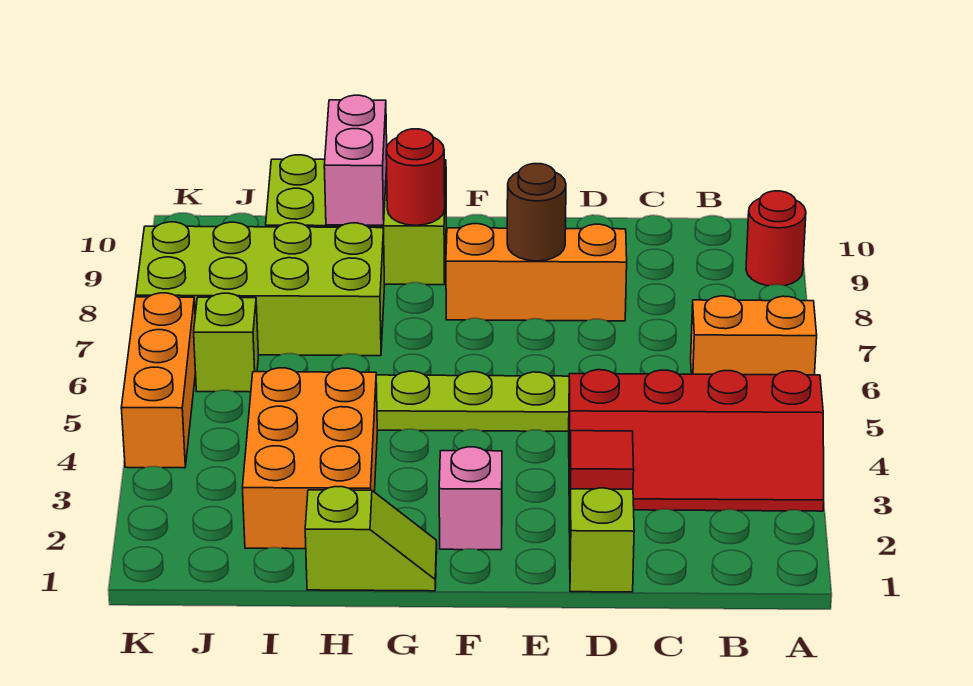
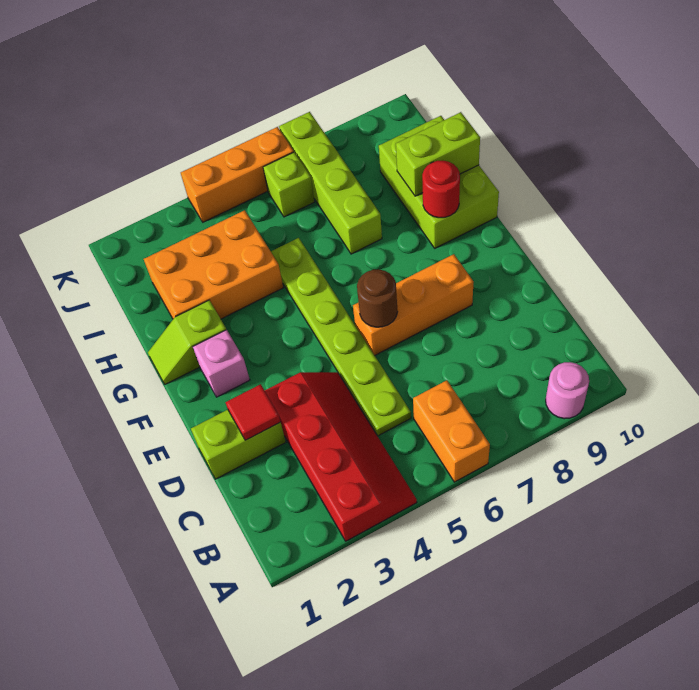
red 2x4 slope [569,370,824,511] -> red 2x4 slope turned to [265,372,417,541]
red 1x1 round brick [746,191,806,286] -> pink 1x1 round brick [546,362,589,419]
orange 1x3 brick [446,224,627,321] -> orange 1x3 brick turned to [353,254,473,355]
brown 1x1 round brick [507,164,566,261] -> brown 1x1 round brick moved to [357,269,398,327]
lime 1x2 slope [305,487,437,591] -> lime 1x2 slope turned to [148,300,226,384]
lime 2x4 brick [136,222,385,356] -> lime 1x4 brick [279,112,382,254]
pink 1x2 brick [324,95,387,225] -> lime 1x2 brick [396,112,480,196]

